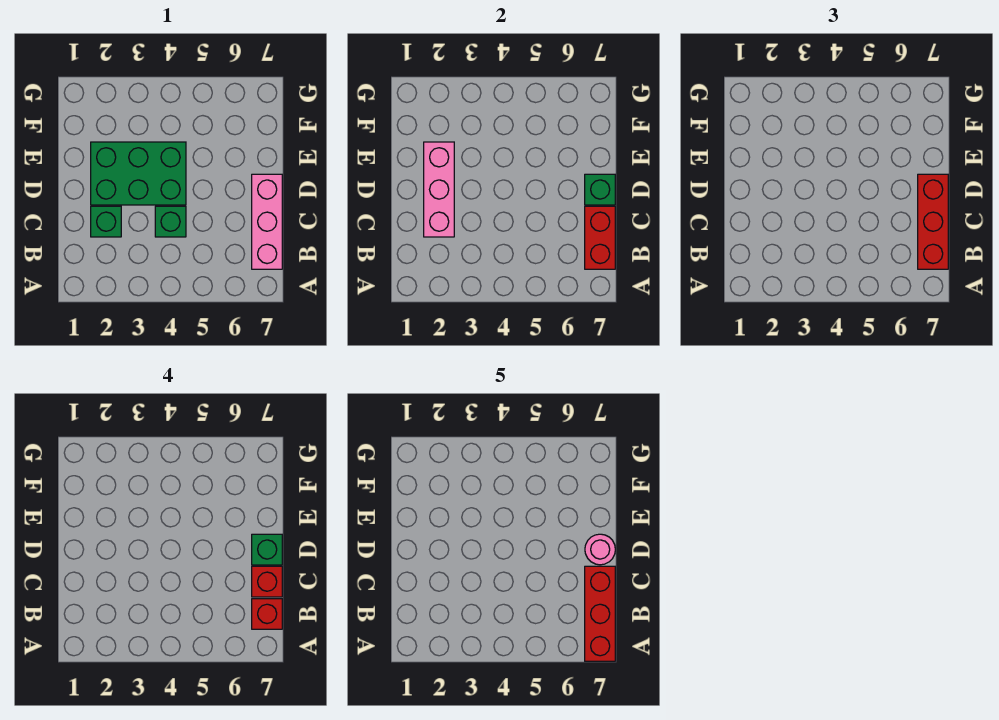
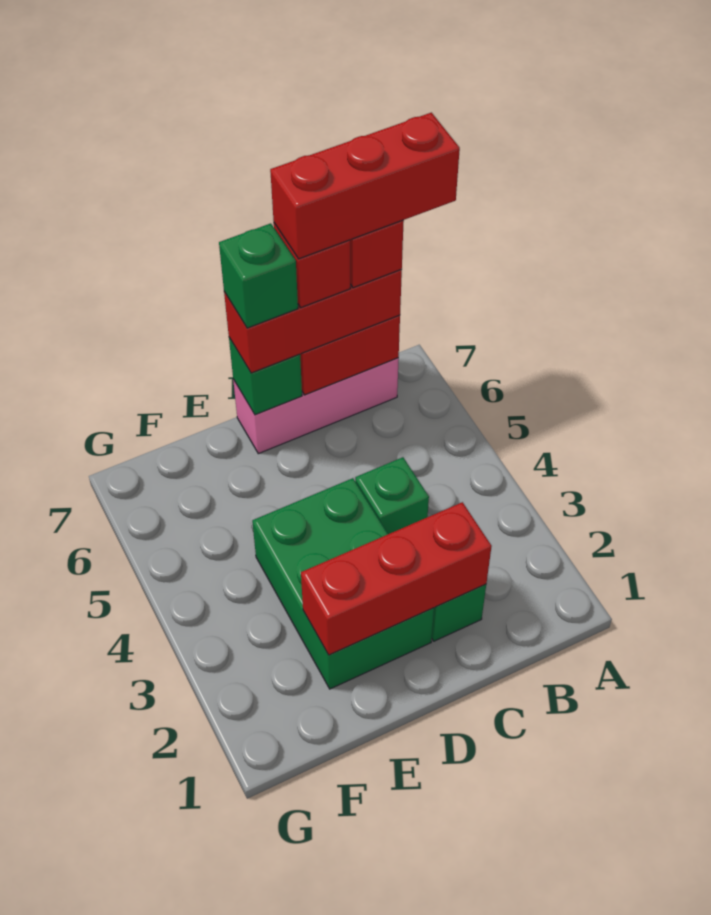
pink 1x3 brick [424,142,454,237] -> red 1x3 brick [301,502,492,655]
pink 1x1 round brick [585,534,615,565] -> none

